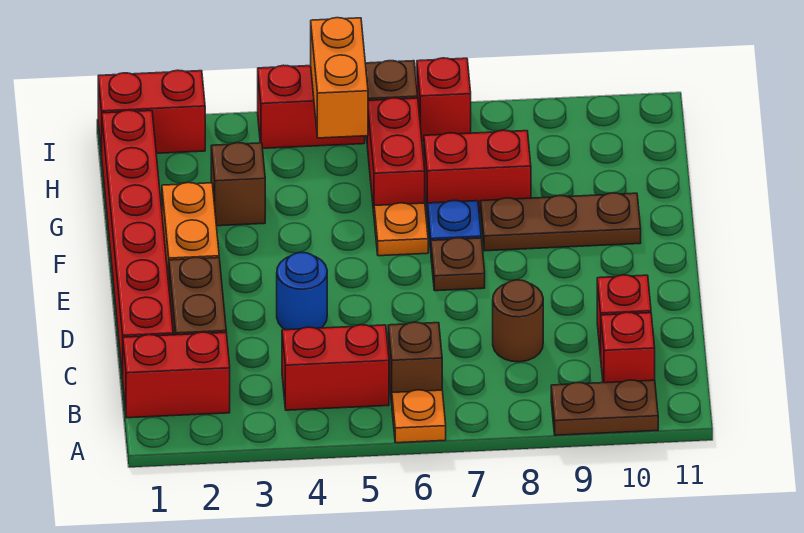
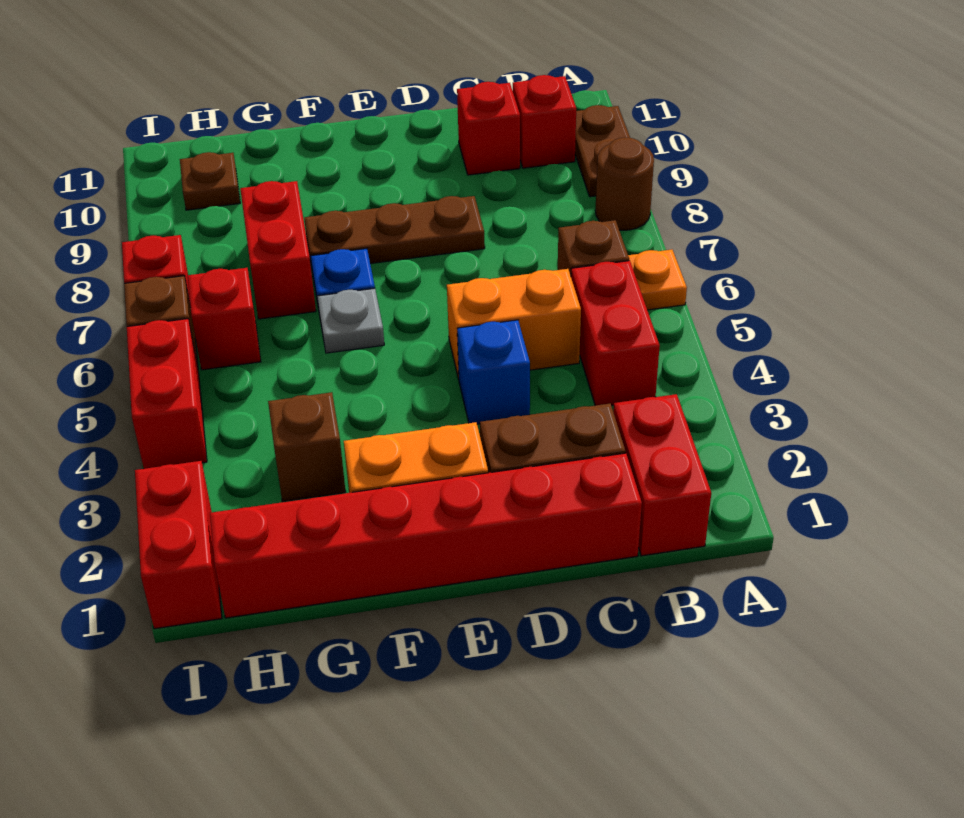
brown 1x1 round brick [493,280,543,362] -> brown 1x1 round brick moved to [596,137,654,230]
blue 1x1 round brick [277,252,327,330] -> blue 1x1 brick [457,320,530,424]
brown 1x1 plate [431,238,485,291] -> brown 1x1 plate moved to [180,152,240,210]
orange 1x1 plate [374,203,428,256] -> grey 1x1 plate [317,288,384,353]
brown 1x3 plate [480,193,641,251] -> brown 1x3 plate turned to [304,196,485,266]
red 1x2 brick [367,98,425,212] -> red 1x1 brick [188,268,261,370]
orange 1x2 brick [311,18,368,138] -> orange 1x2 brick moved to [447,269,581,379]

